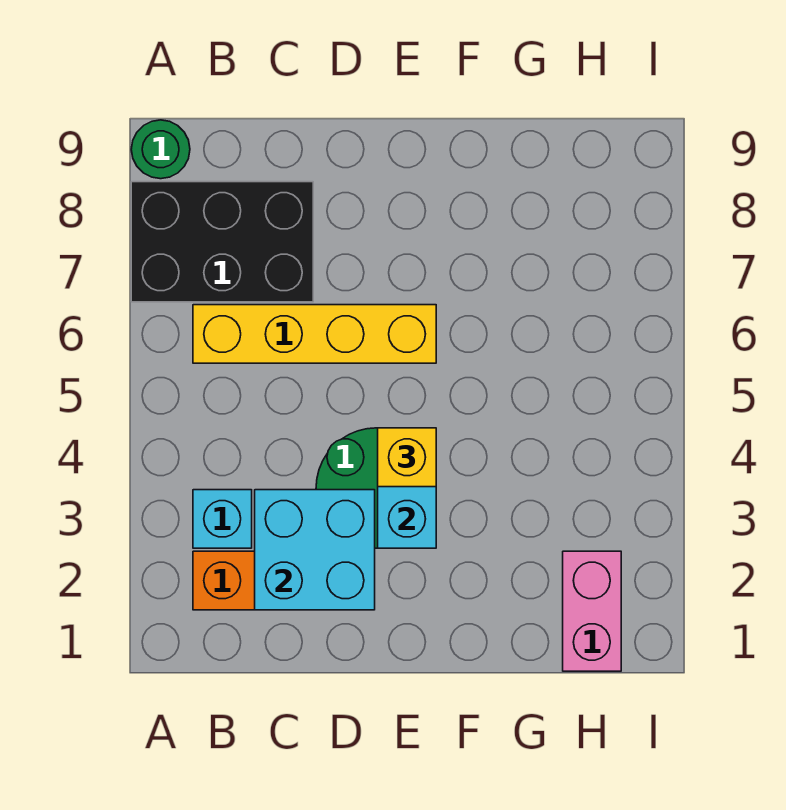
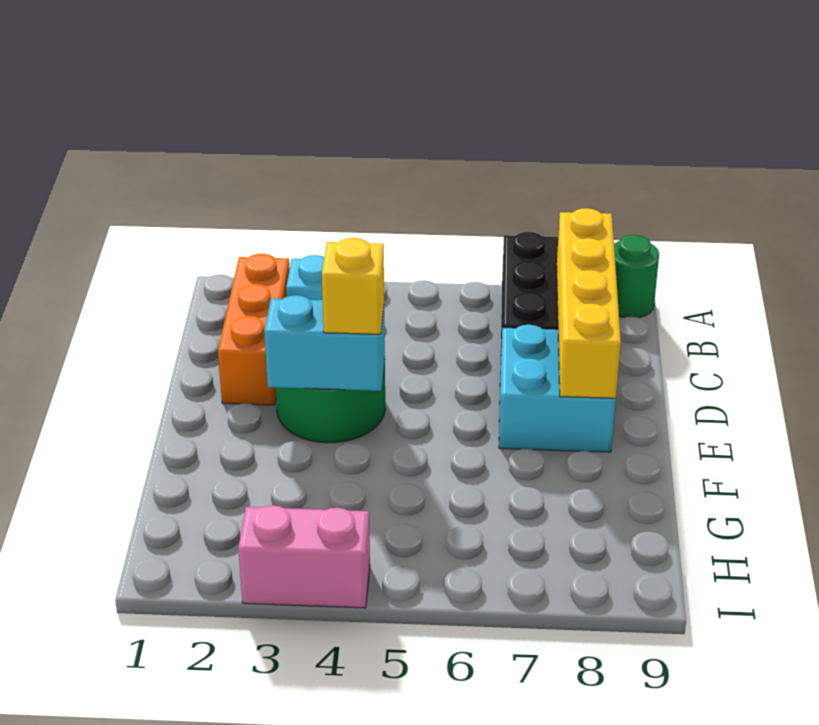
yellow 1x4 brick [193,305,436,363] -> yellow 1x4 brick moved to [557,208,621,398]
cyan 2x2 brick [255,490,375,610] -> cyan 2x2 brick moved to [499,325,616,452]
pink 1x2 brick [563,551,621,671] -> pink 1x2 brick moved to [238,505,370,608]

